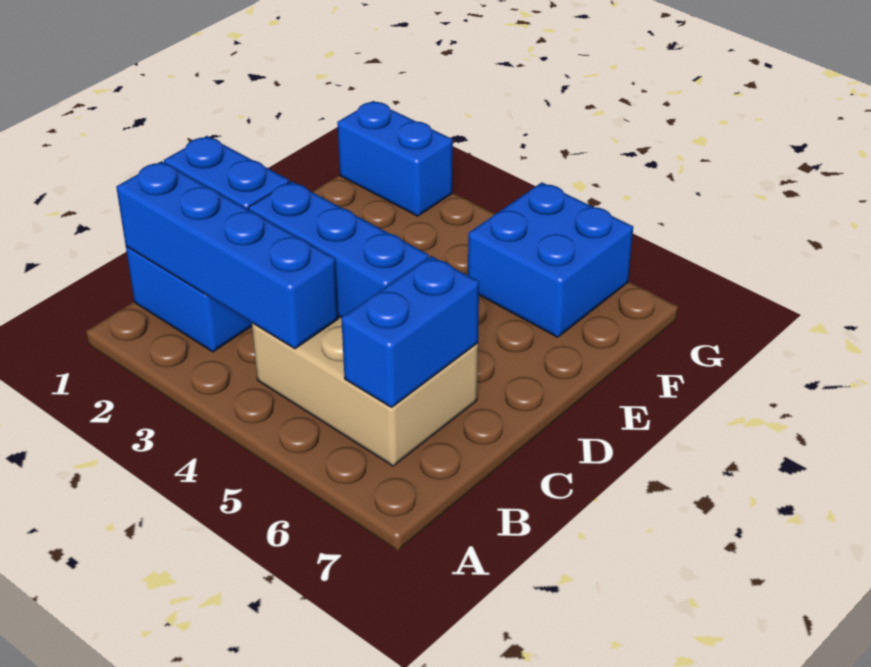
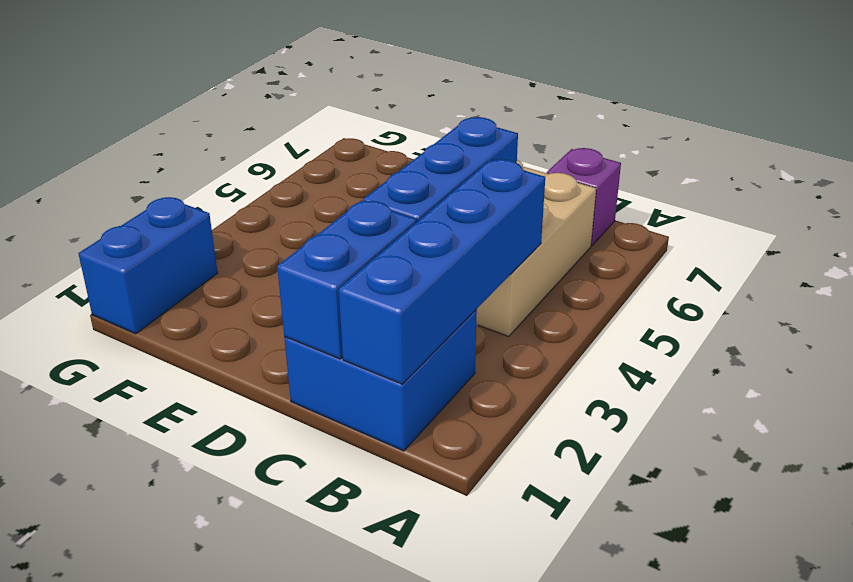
blue 1x2 brick [341,256,479,407] -> none
none -> purple 1x1 brick [547,148,621,246]
blue 2x2 brick [468,183,633,337] -> none

